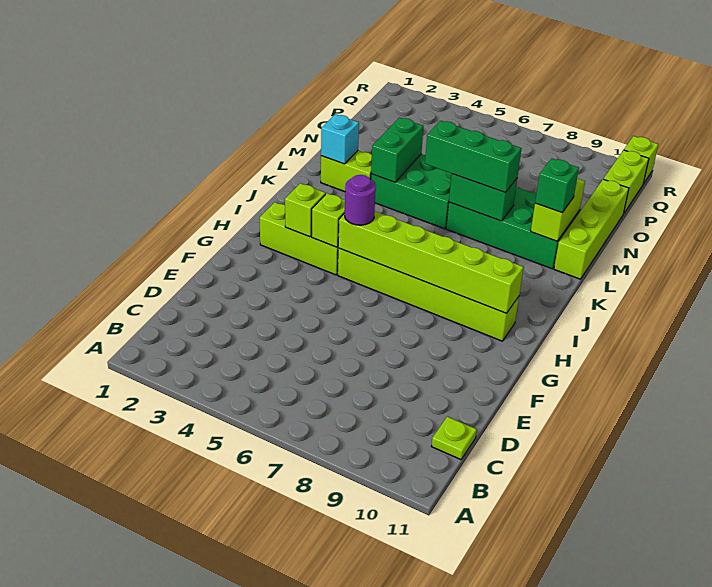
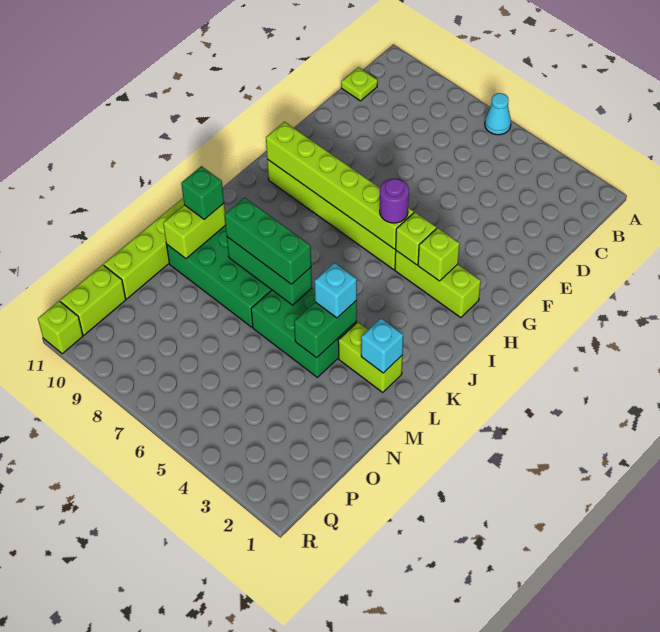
none -> cyan 1x1 cone [485,93,511,135]
none -> cyan 1x1 brick [314,263,357,318]
green 1x2 brick [449,174,517,221] -> green 1x3 brick [227,237,312,305]

